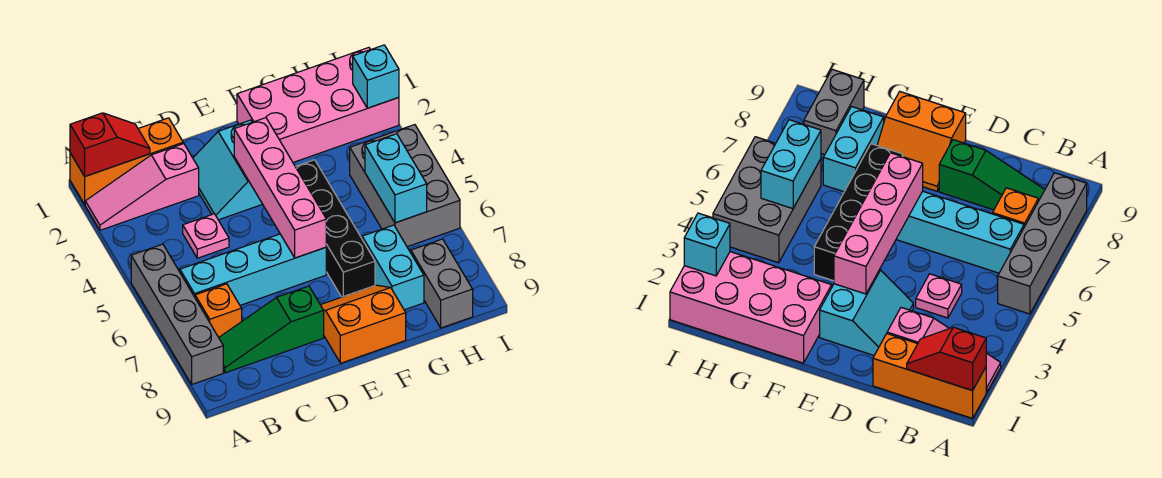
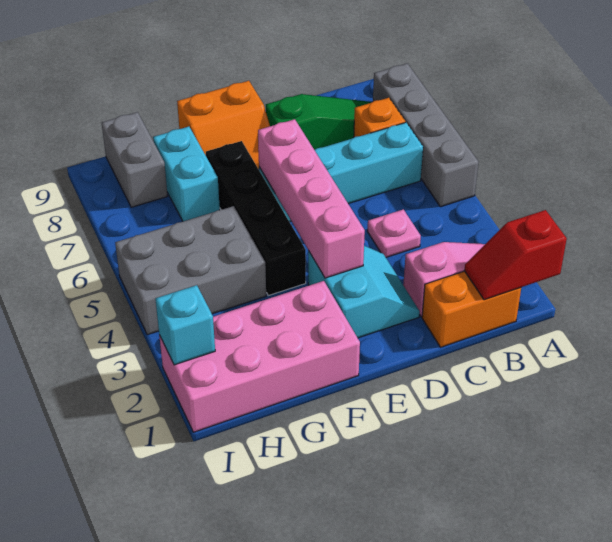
orange 1x3 brick [70,118,183,204] -> orange 1x2 brick [422,271,521,347]
grey 2x3 brick [350,125,460,247] -> grey 2x3 brick turned to [115,206,266,335]
cyan 1x2 brick [365,134,427,223] -> none

